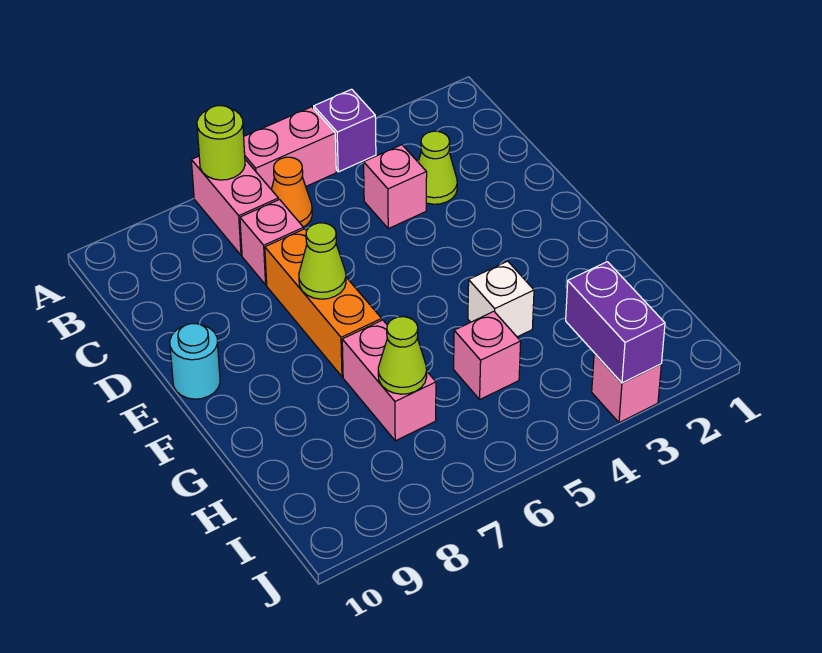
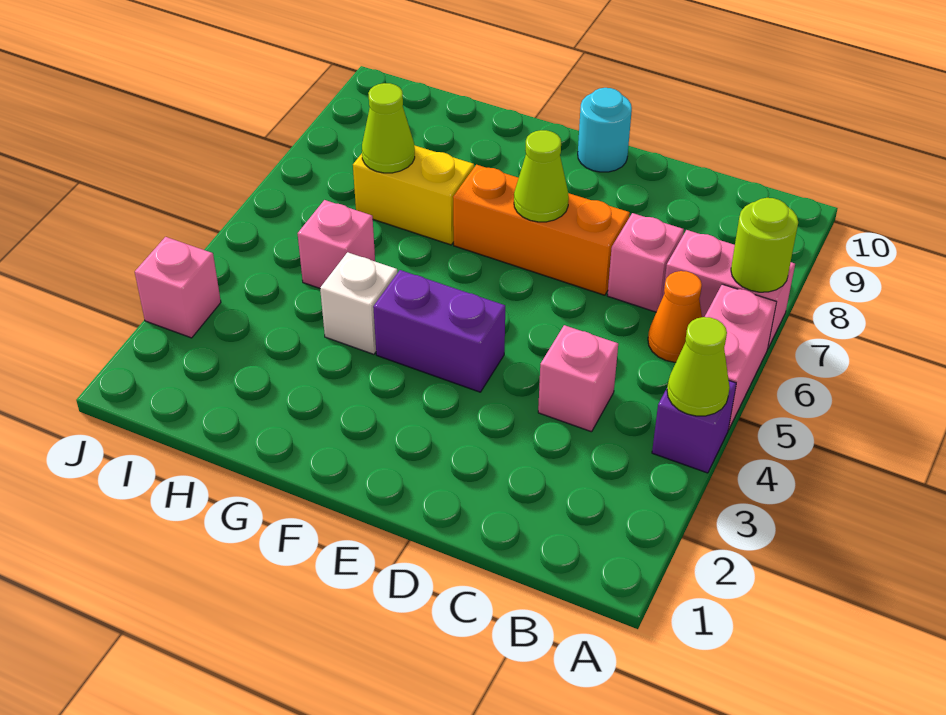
lime 1x1 cone [418,131,457,204] -> lime 1x1 cone moved to [667,317,730,416]
pink 1x2 brick [342,320,436,441] -> yellow 1x2 brick [353,145,474,245]
purple 1x2 brick [566,262,665,383] -> purple 1x2 brick moved to [373,270,505,392]

